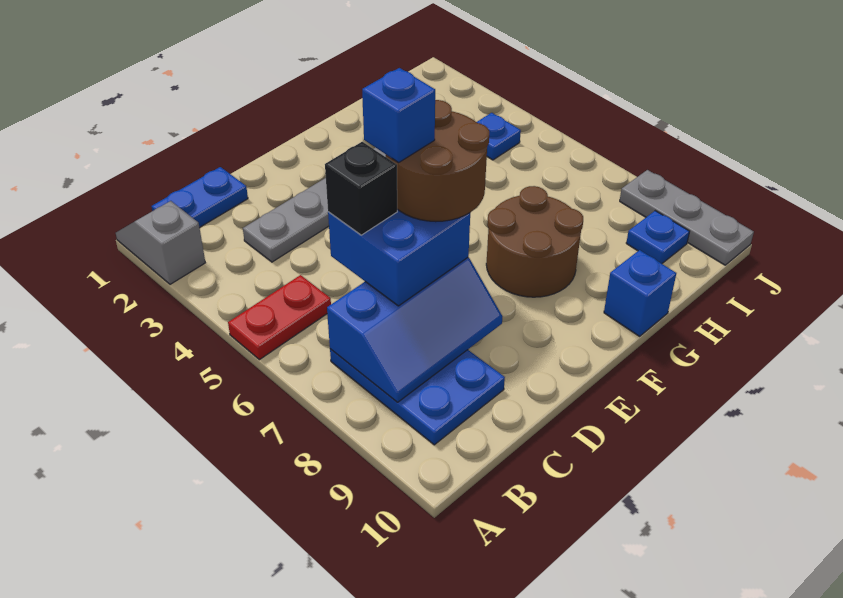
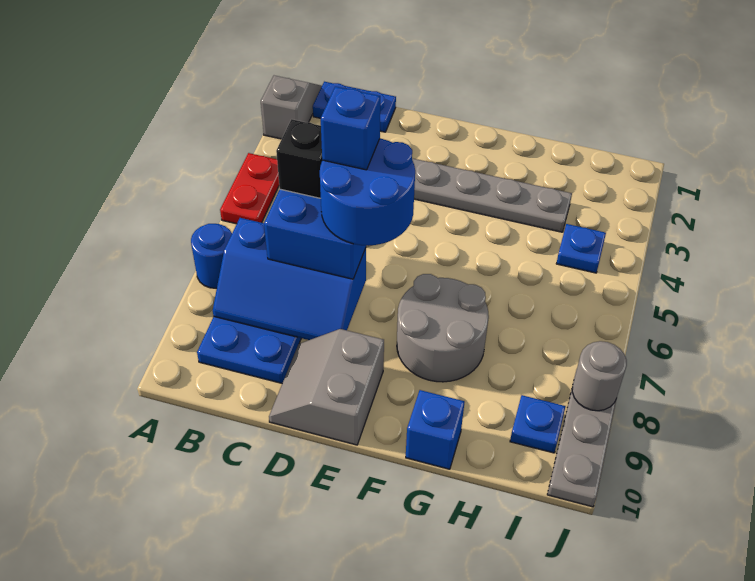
red 1x2 plate [228,275,331,360] -> red 1x2 plate turned to [220,153,279,224]
none -> blue 1x1 round brick [191,224,232,289]
brown 2x2 round brick [386,100,489,222] -> blue 2x2 round brick [320,139,415,246]
none -> grey 2x2 slope [269,329,384,445]
brown 2x2 round brick [486,186,583,297] -> grey 2x2 round brick [397,274,489,382]
none -> grey 1x1 round brick [572,341,627,411]

